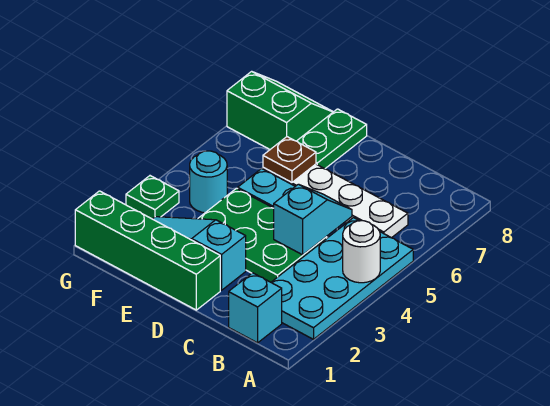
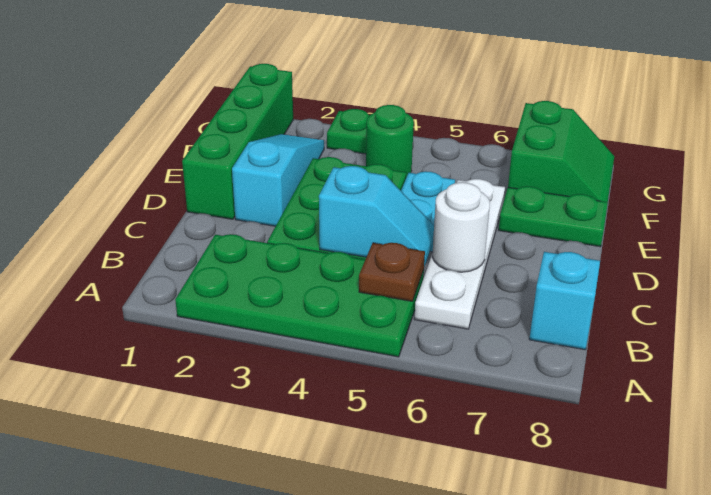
cyan 2x4 plate [271,218,413,339] -> green 2x4 plate [175,234,424,357]
white 1x1 round brick [343,221,380,283] -> white 1x1 round brick moved to [432,182,490,272]
cyan 1x1 brick [229,273,282,343] -> cyan 1x1 brick moved to [529,252,600,350]
brown 1x1 plate [263,137,316,183] -> brown 1x1 plate moved to [359,243,425,301]
cyan 1x1 round brick [190,151,227,213] -> green 1x1 round brick [366,105,414,178]

